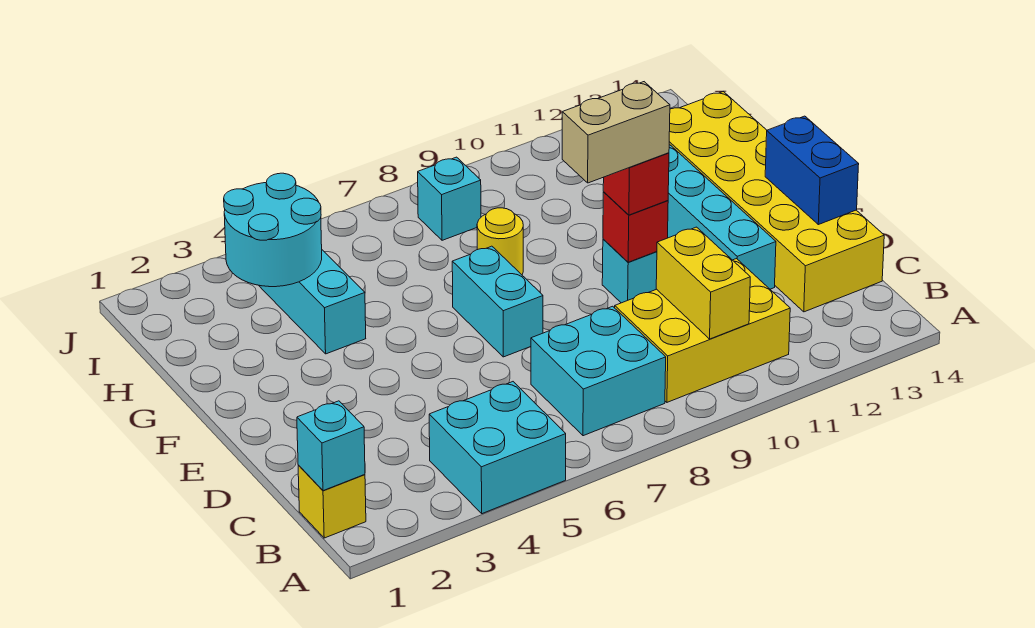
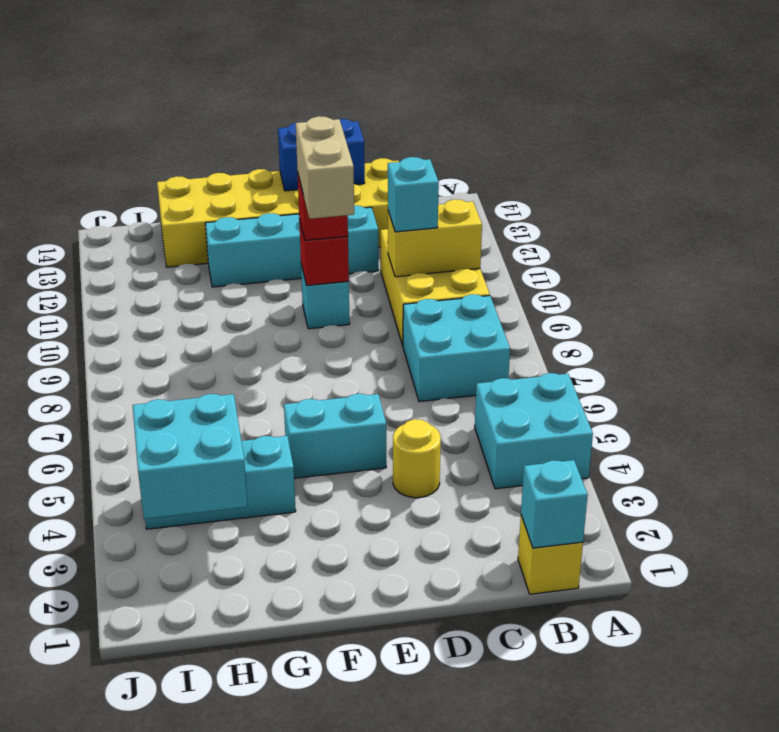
cyan 1x2 brick [452,246,543,357] -> cyan 1x2 brick moved to [284,394,386,478]
yellow 1x1 round brick [477,208,523,275] -> yellow 1x1 round brick moved to [393,419,441,498]
cyan 2x2 round brick [224,173,322,287] -> cyan 2x2 brick [133,394,248,519]
cyan 1x1 brick [418,157,481,240] -> cyan 1x1 brick moved to [388,157,439,232]

